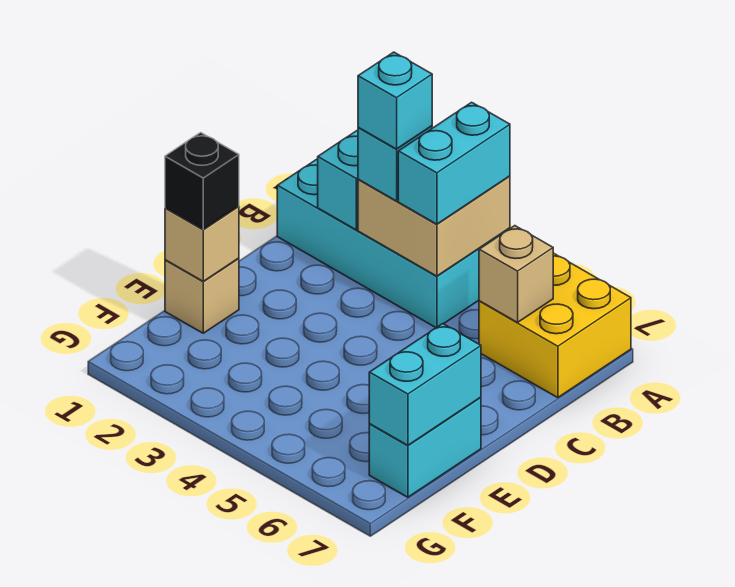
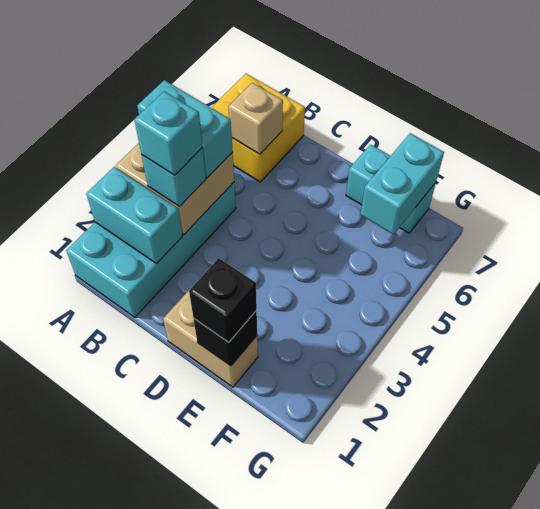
tan 1x1 brick [165,258,239,333] -> tan 1x2 brick [163,289,258,387]
tan 1x1 brick [165,206,239,282] -> black 1x1 brick [193,310,257,366]
cyan 1x2 brick [369,324,481,445] -> cyan 1x2 brick turned to [360,133,444,235]

